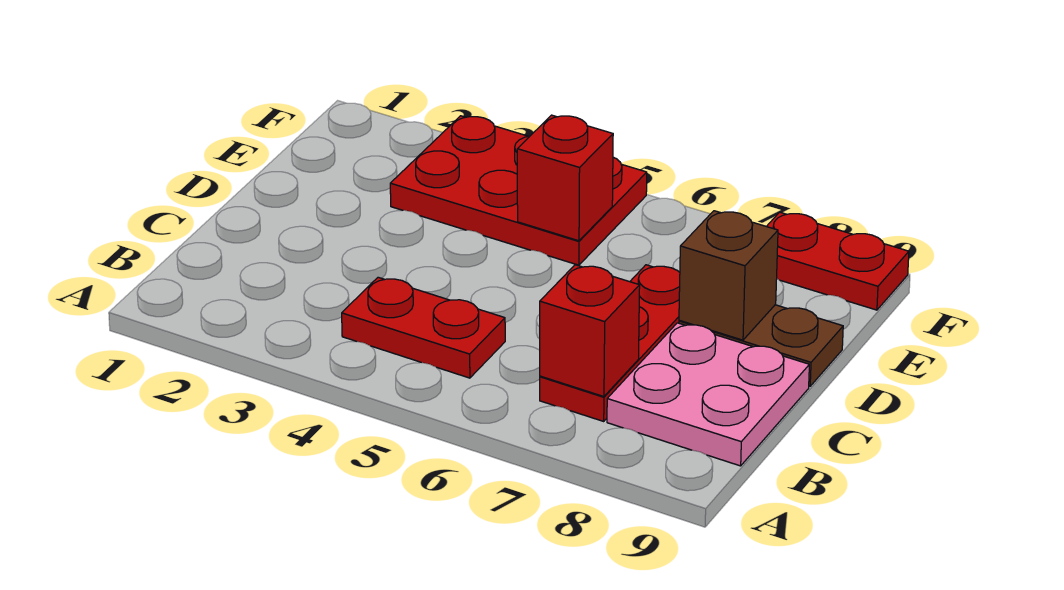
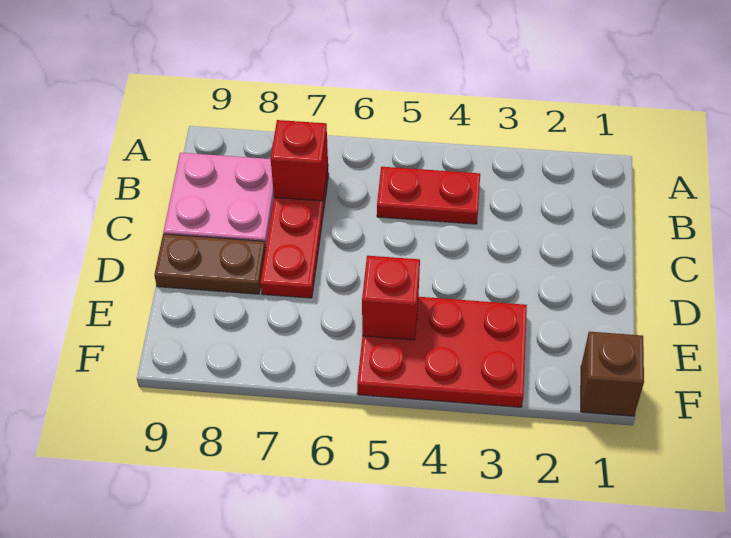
brown 1x1 brick [679,211,778,340] -> brown 1x1 brick moved to [581,332,644,416]
red 1x2 plate [767,212,909,310] -> none

